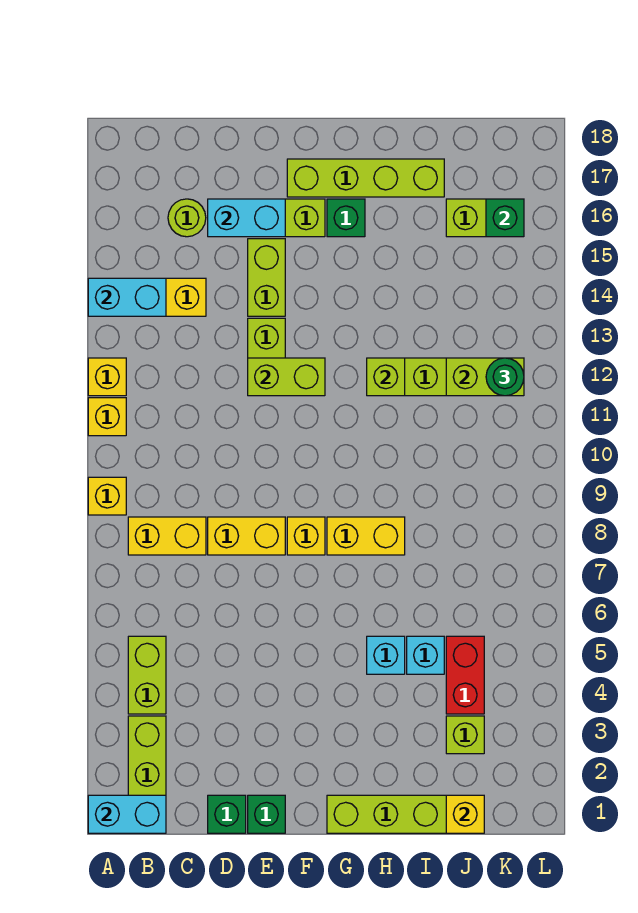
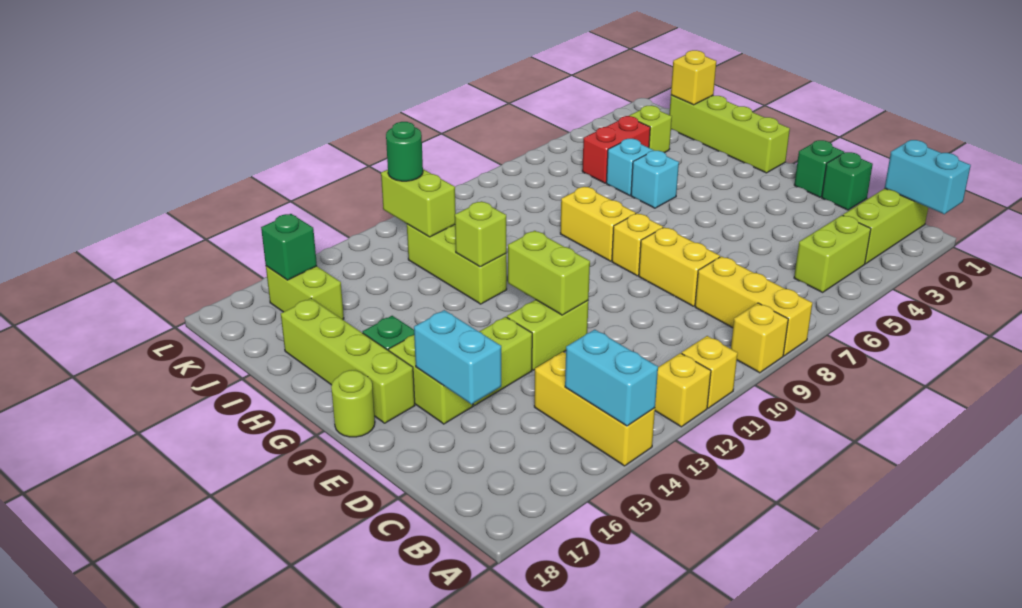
yellow 1x2 brick [128,517,206,555] -> yellow 1x3 brick [695,256,812,356]
lime 1x1 round brick [168,199,206,237] -> lime 1x1 round brick moved to [331,370,375,437]

